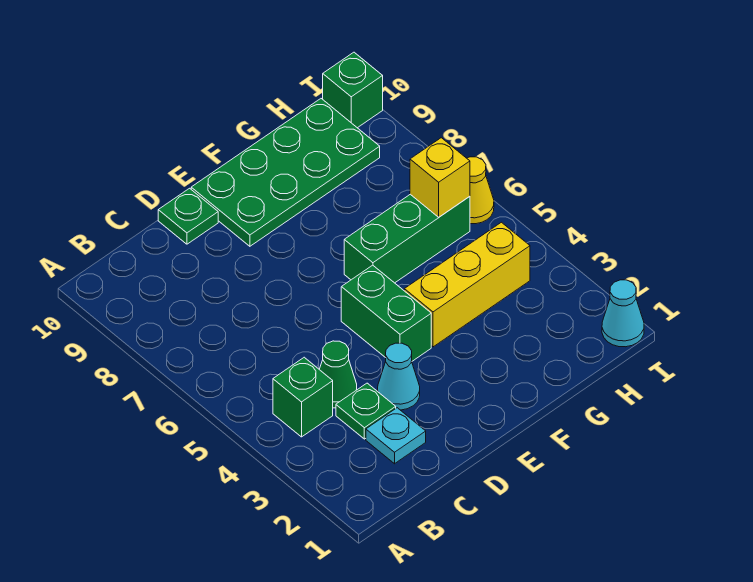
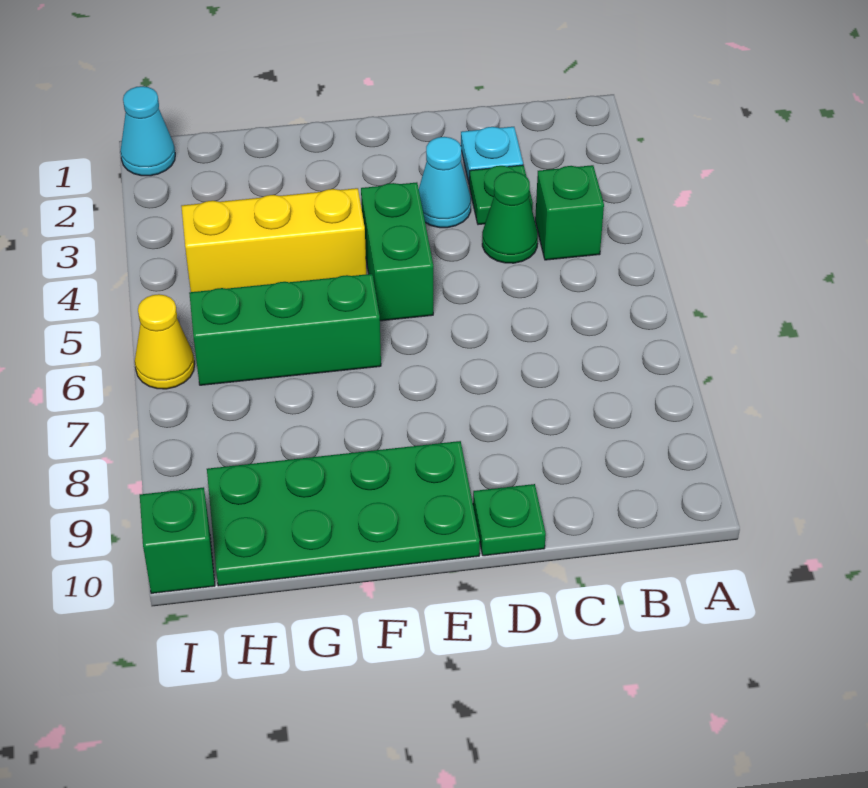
yellow 1x1 brick [410,138,470,217] -> none

